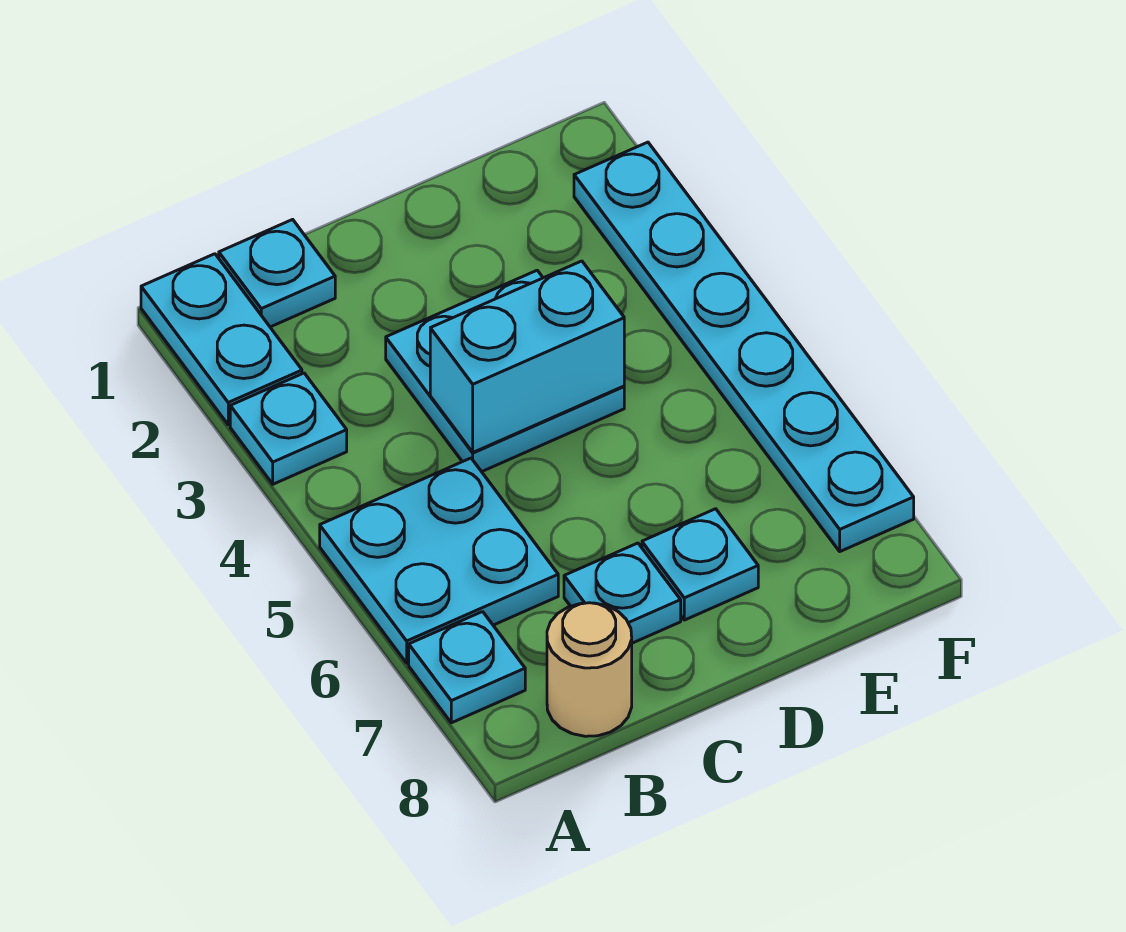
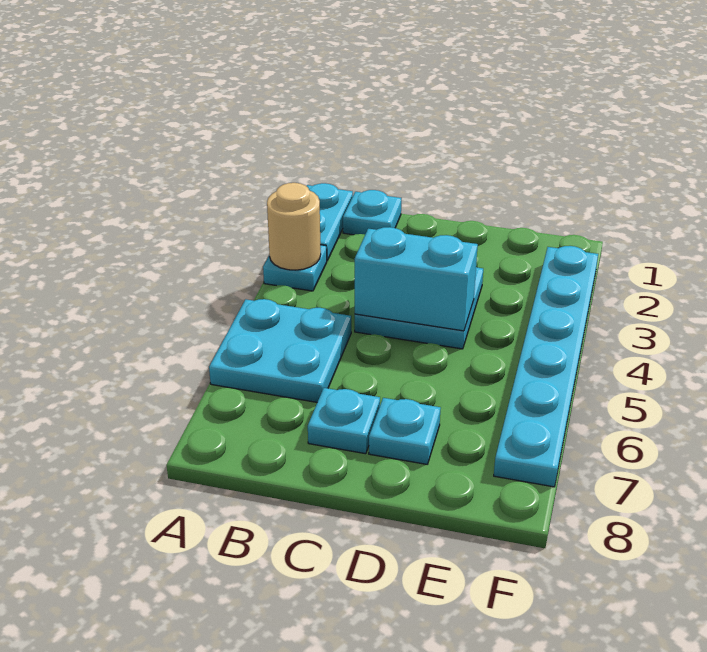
cyan 1x1 plate [409,612,525,723] -> none
tan 1x1 round brick [547,603,632,736] -> tan 1x1 round brick moved to [267,183,321,270]

